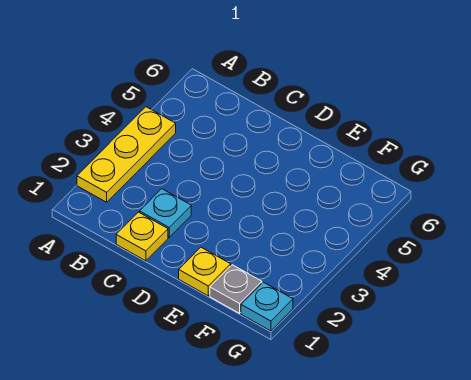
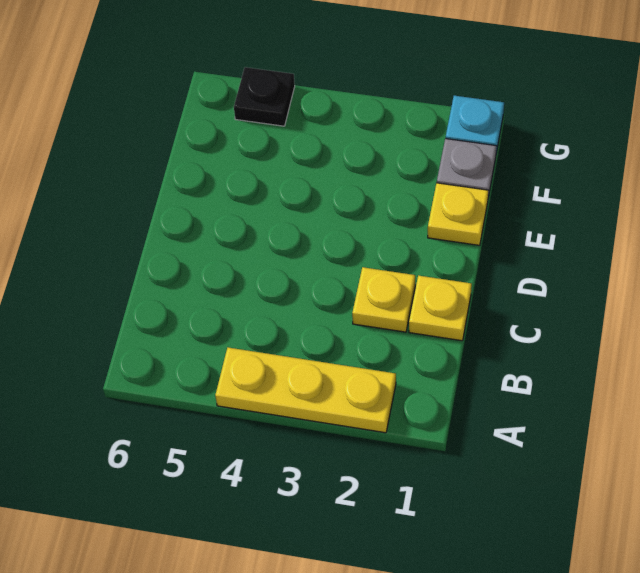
cyan 1x1 plate [140,189,191,237] -> yellow 1x1 plate [352,267,415,332]
none -> black 1x1 plate [234,67,295,126]

